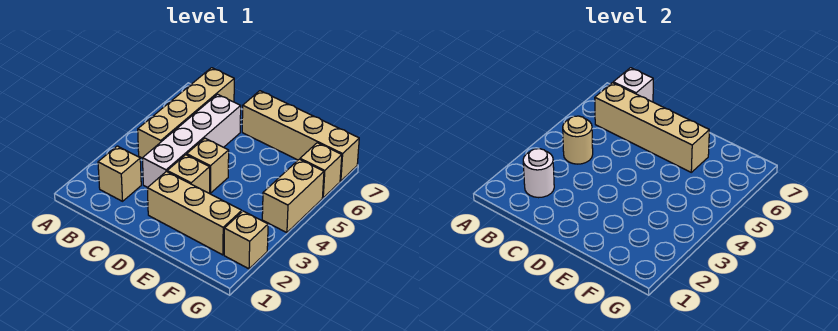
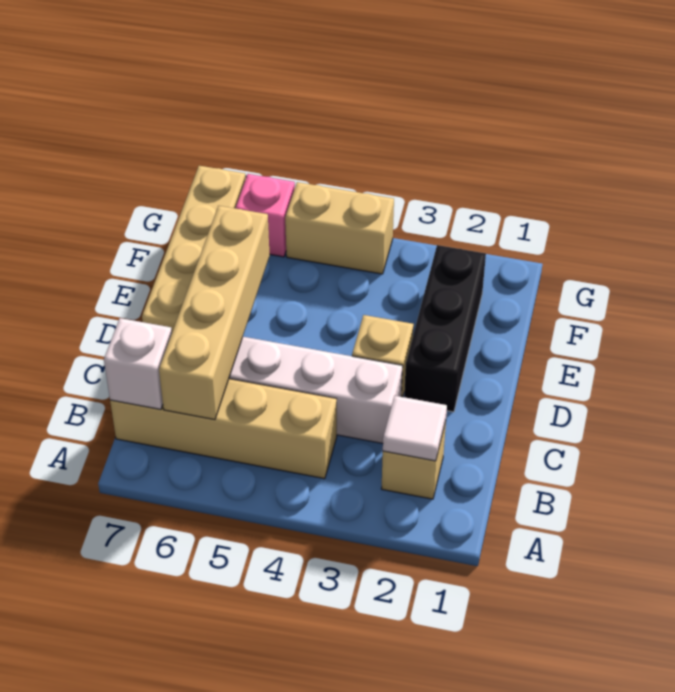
white 1x1 round brick [523,149,554,198] -> white 1x1 tile [383,396,447,461]
tan 1x1 round brick [563,116,593,164] -> none
tan 1x3 brick [147,171,242,255] -> black 1x3 brick [404,245,486,412]
tan 1x1 brick [187,138,229,193] -> none
tan 1x1 brick [224,211,268,269] -> none
tan 1x1 brick [300,143,342,198] -> pink 1x1 brick [235,174,295,257]

